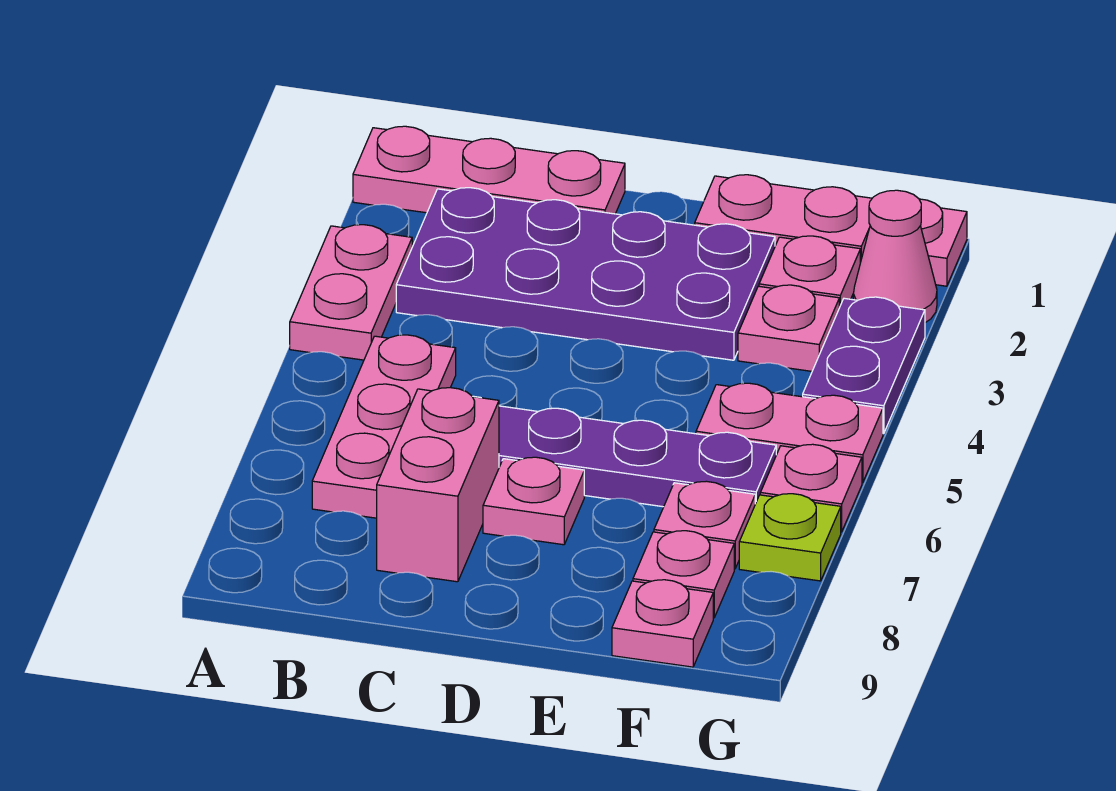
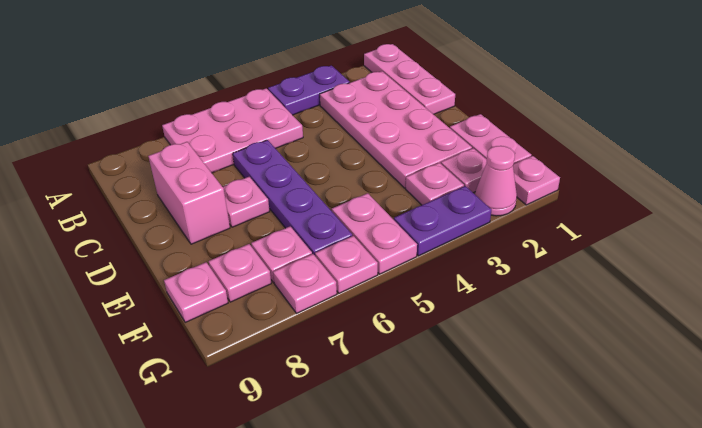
pink 1x2 plate [290,225,412,360] -> purple 1x2 plate [268,65,350,115]
purple 2x4 plate [396,188,775,360] -> pink 2x4 plate [320,71,472,188]
pink 1x3 plate [312,335,456,518] -> pink 2x3 plate [162,88,303,173]
pink 1x2 brick [377,388,499,582] -> pink 1x2 brick turned to [148,142,230,244]
lime 1x1 plate [739,494,841,581] -> pink 1x1 plate [273,254,337,313]

